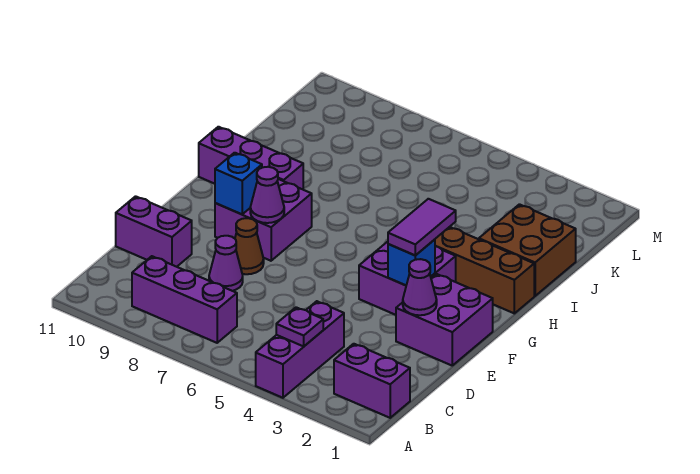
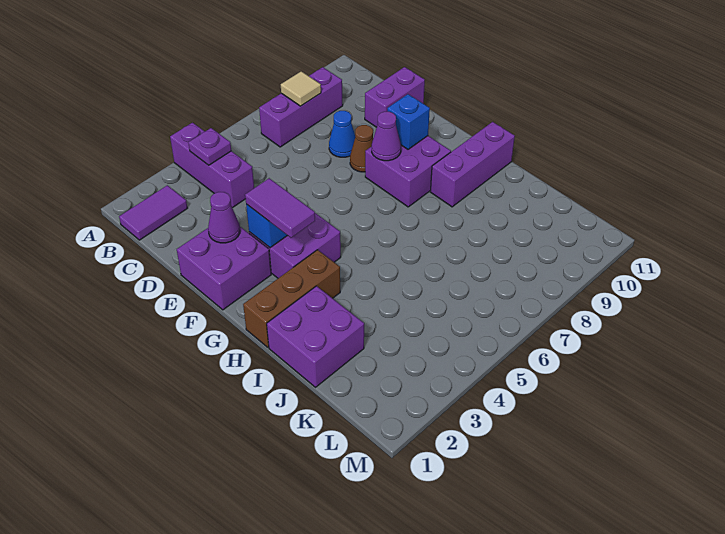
purple 1x2 brick [334,344,410,418] -> purple 1x2 tile [119,185,187,240]
none -> tan 1x1 tile [281,71,321,106]
purple 1x1 cone [209,236,243,291] -> blue 1x1 cone [329,111,355,157]
brown 2x2 brick [479,204,576,296] -> purple 2x2 brick [267,286,364,387]

